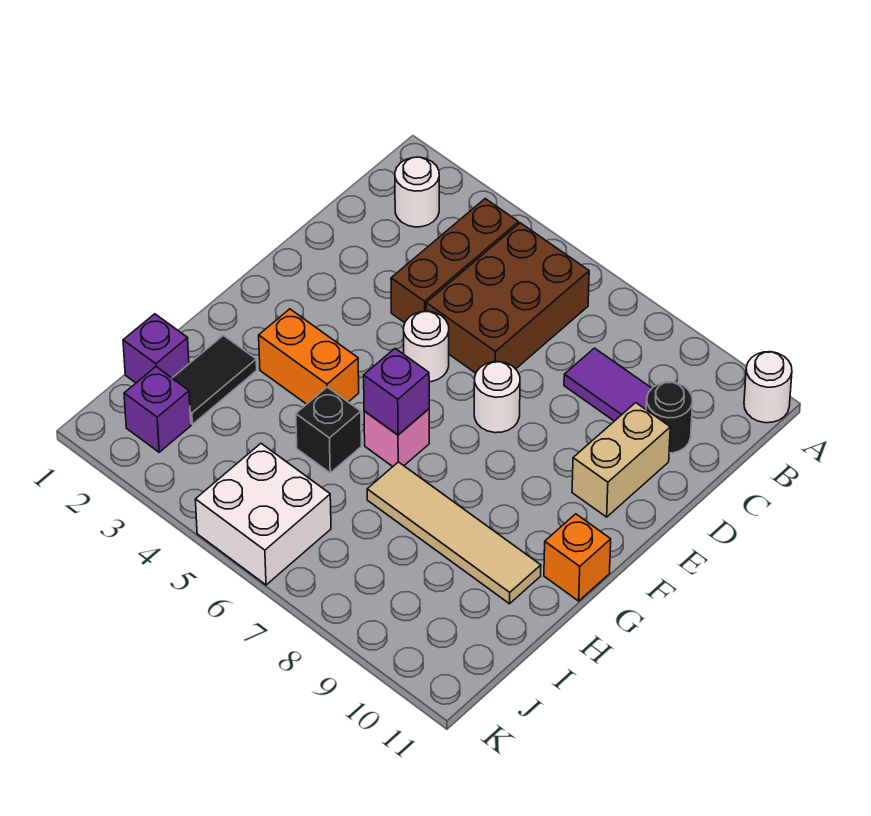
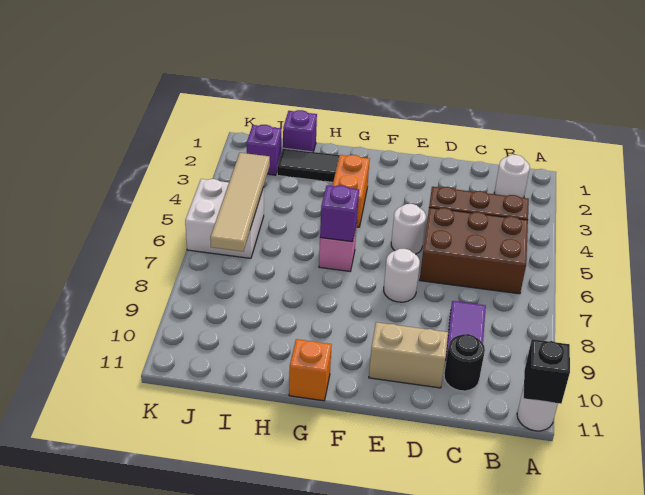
black 1x1 brick [296,387,361,473] -> black 1x1 brick moved to [524,339,570,404]
tan 1x4 tile [367,462,541,604] -> tan 1x4 tile moved to [210,153,270,251]

